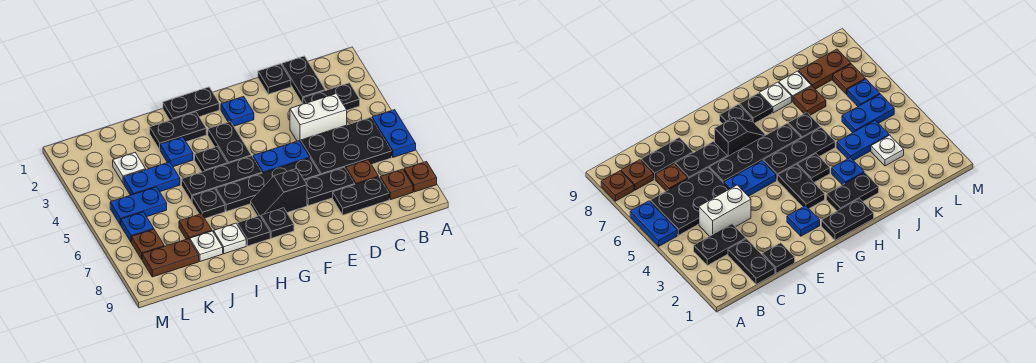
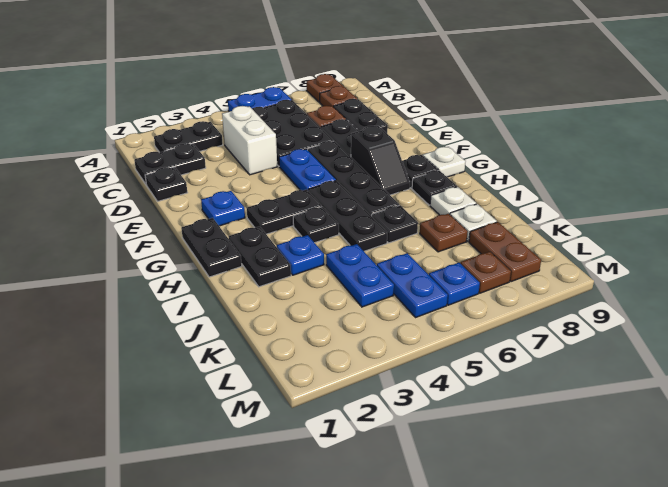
black 1x2 plate [303,83,360,110] -> black 1x2 plate turned to [154,121,223,152]
white 1x1 plate [113,153,146,182] -> white 1x1 plate moved to [423,147,466,177]

